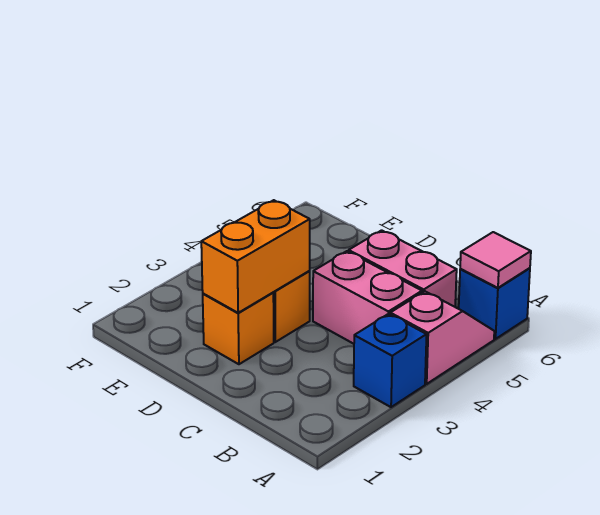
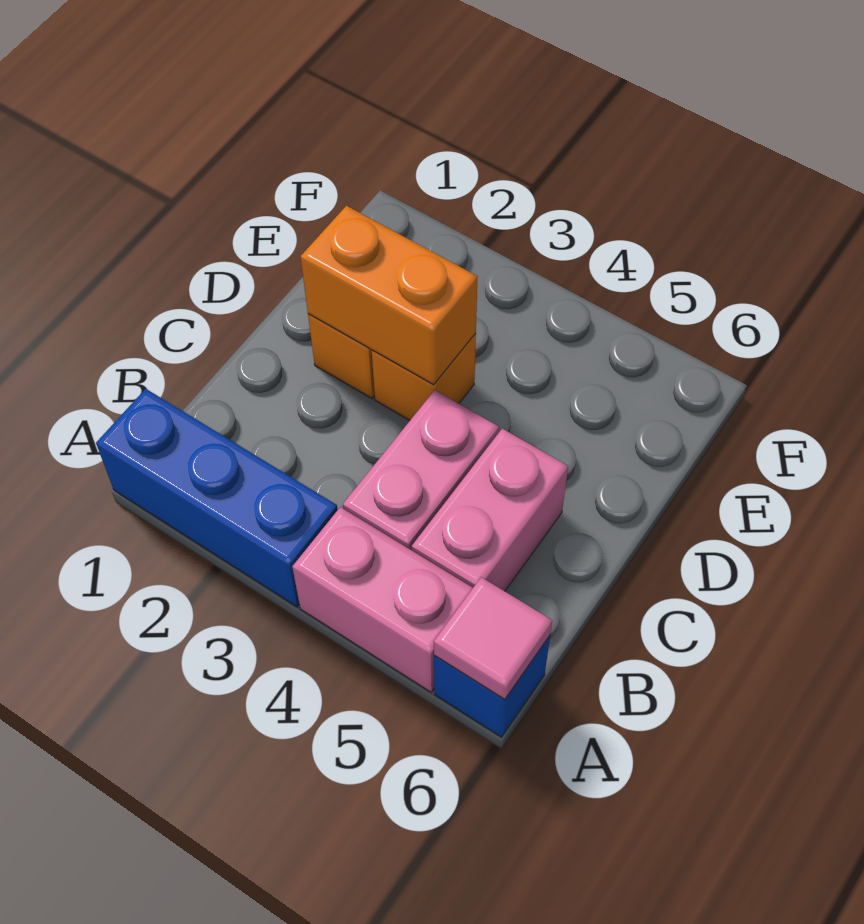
blue 1x1 brick [354,314,427,407] -> blue 1x3 brick [96,389,338,607]
pink 1x2 slope [390,291,494,384] -> pink 1x2 brick [292,507,473,692]

